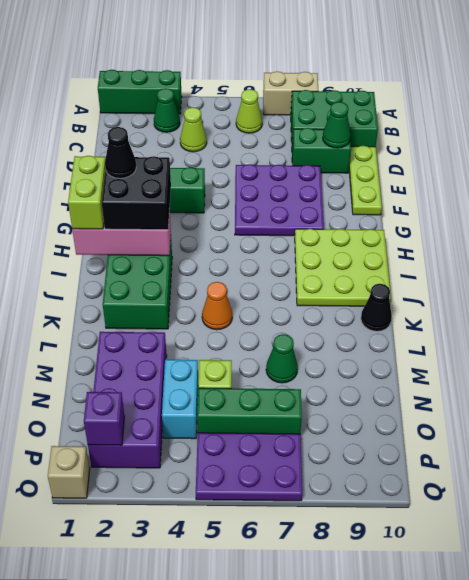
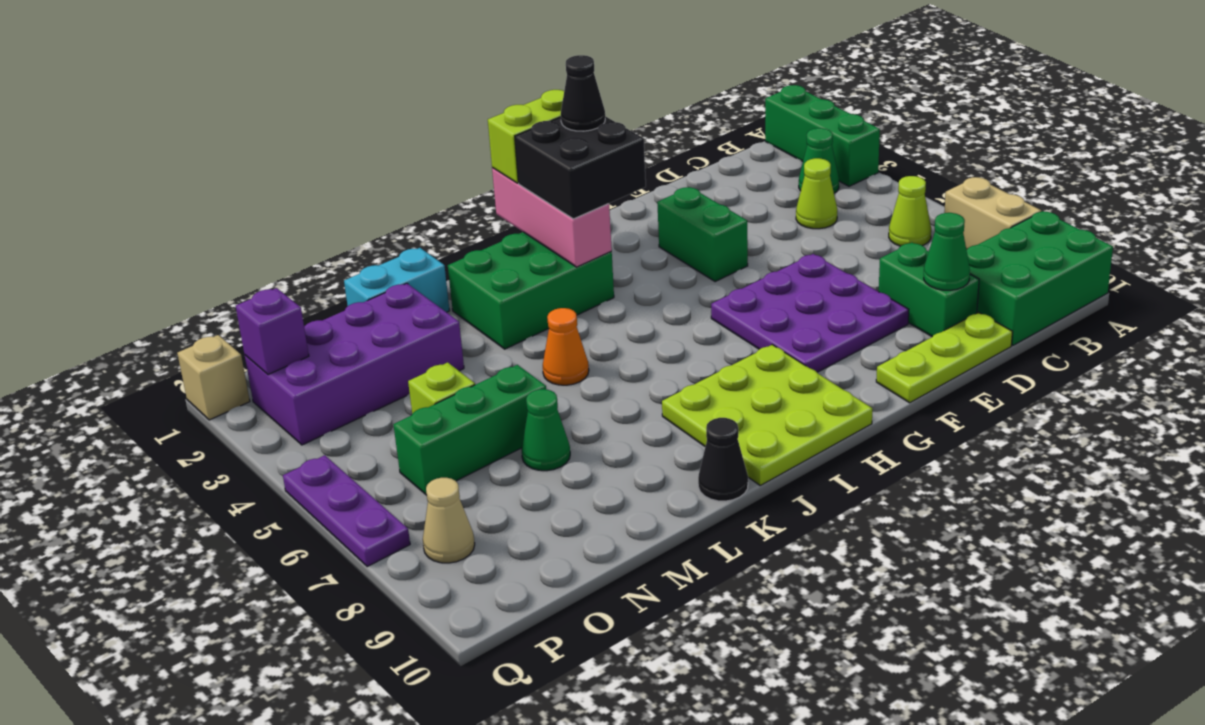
green 2x3 brick [291,90,378,147] -> green 2x3 brick turned to [967,211,1113,346]
cyan 1x2 brick [162,360,198,439] -> cyan 1x2 brick moved to [344,248,450,312]
green 1x3 brick [197,388,302,434] -> green 1x3 brick turned to [393,365,546,495]
purple 2x3 plate [196,433,302,501] -> purple 1x3 plate [283,455,410,566]
none -> tan 1x1 cone [423,478,475,563]

